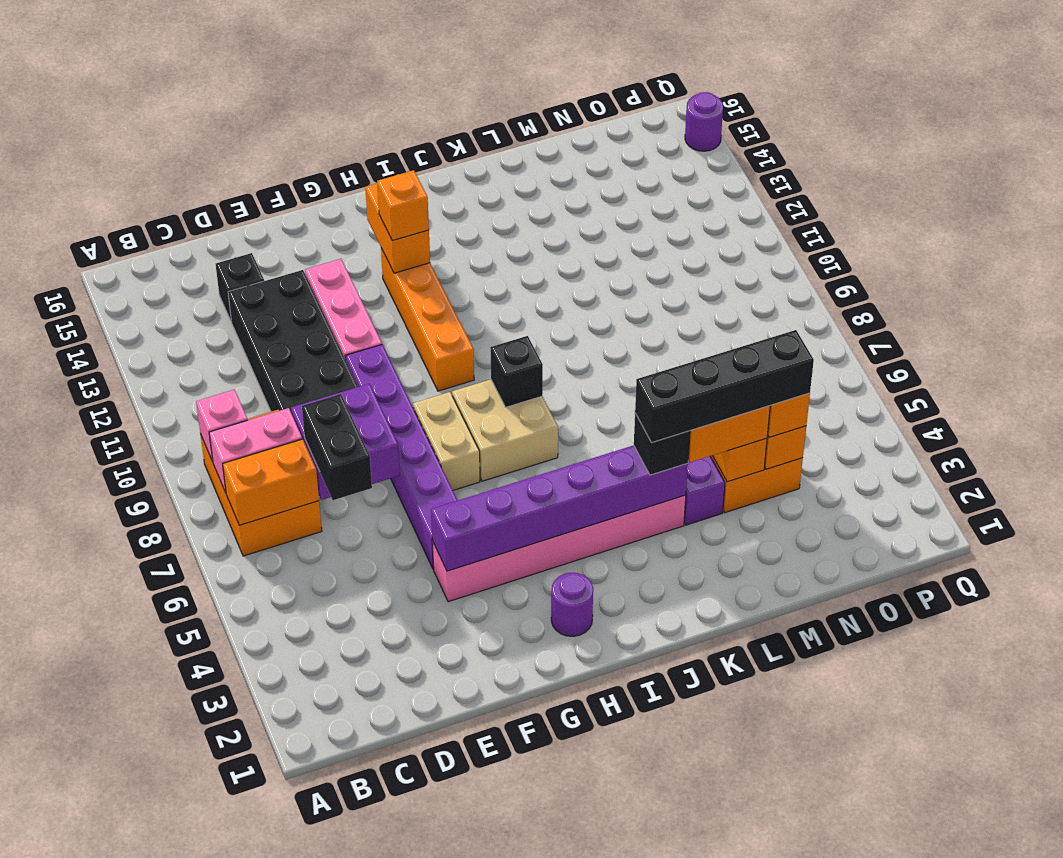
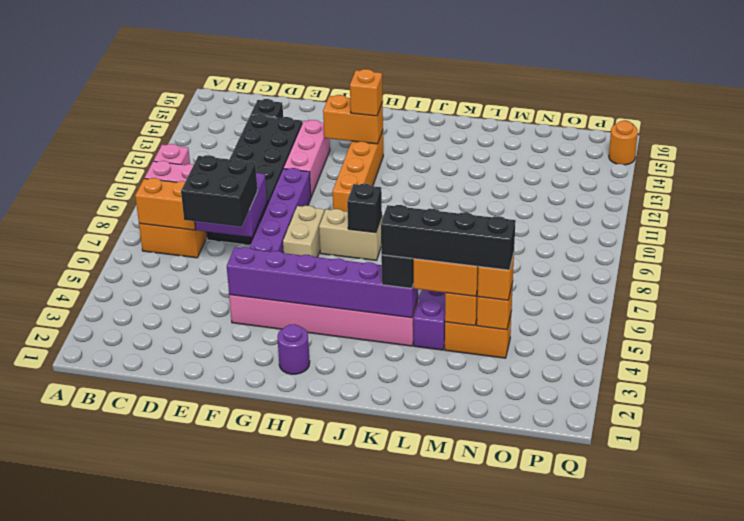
black 1x2 brick [302,394,372,500] -> black 2x2 brick [181,155,257,227]
tan 2x2 brick [452,379,558,481] -> tan 1x2 brick [319,209,382,260]
orange 1x2 brick [365,184,430,273] -> orange 1x2 brick turned to [323,95,383,144]
purple 1x1 round brick [685,92,723,151] -> orange 1x1 round brick [609,121,638,165]

